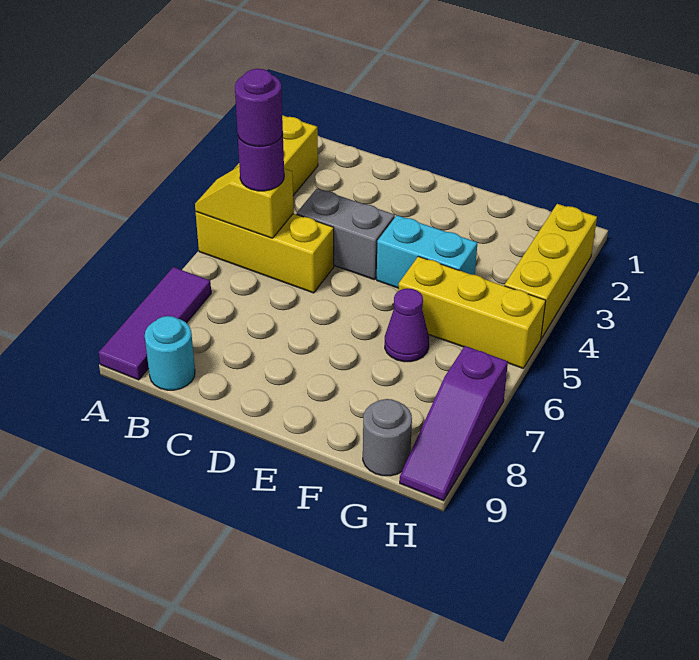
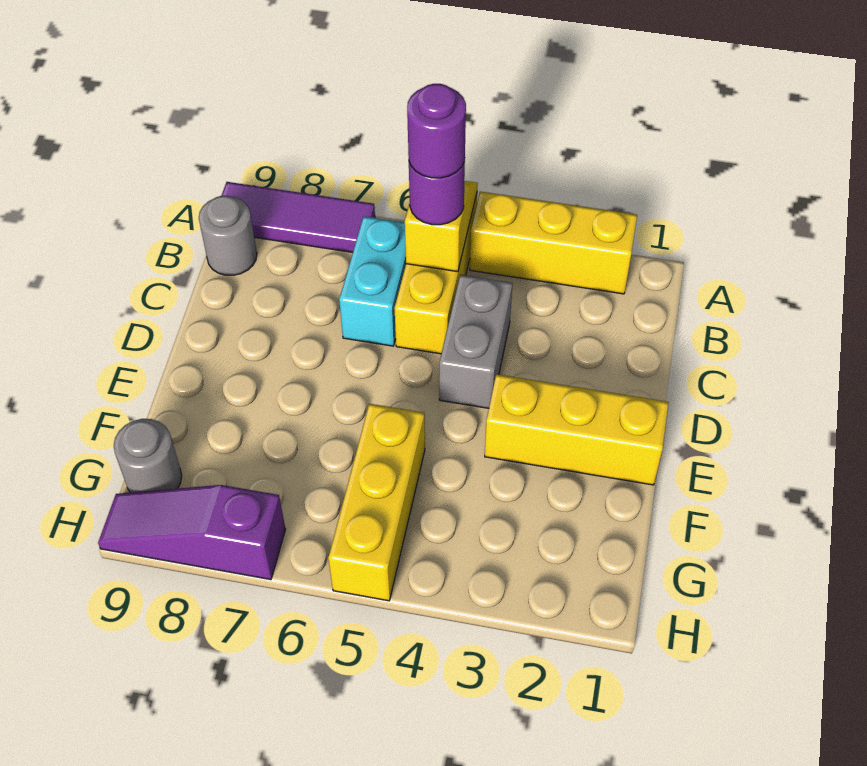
cyan 1x1 round brick [145,316,195,390] -> grey 1x1 round brick [199,196,257,275]
cyan 1x2 brick [377,215,477,288] -> cyan 1x2 brick moved to [339,216,406,346]
purple 1x1 cone [385,288,429,362] -> none
yellow 1x3 brick [505,204,597,339] -> yellow 1x3 brick moved to [485,374,669,485]

